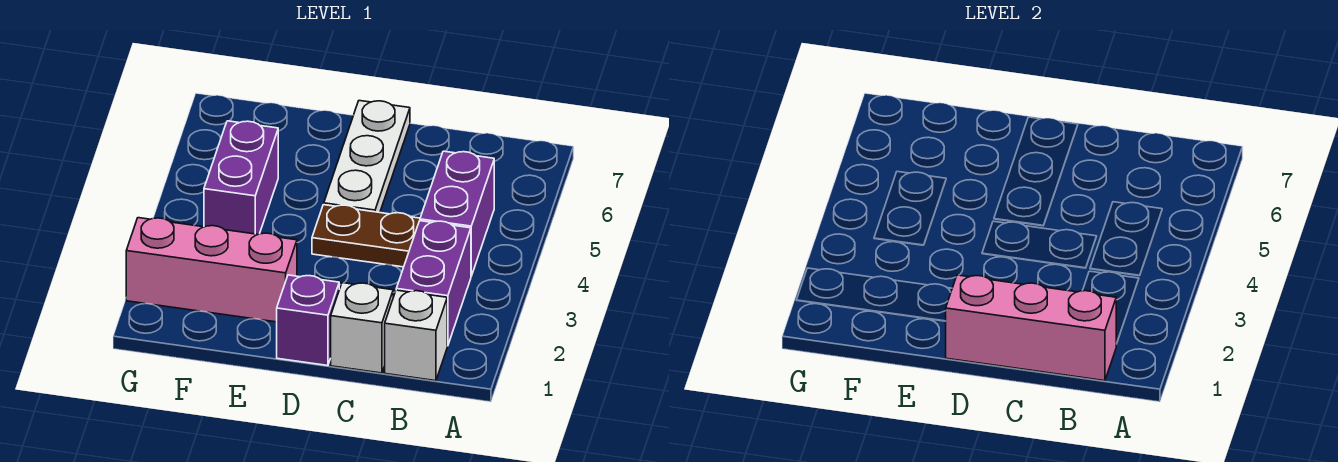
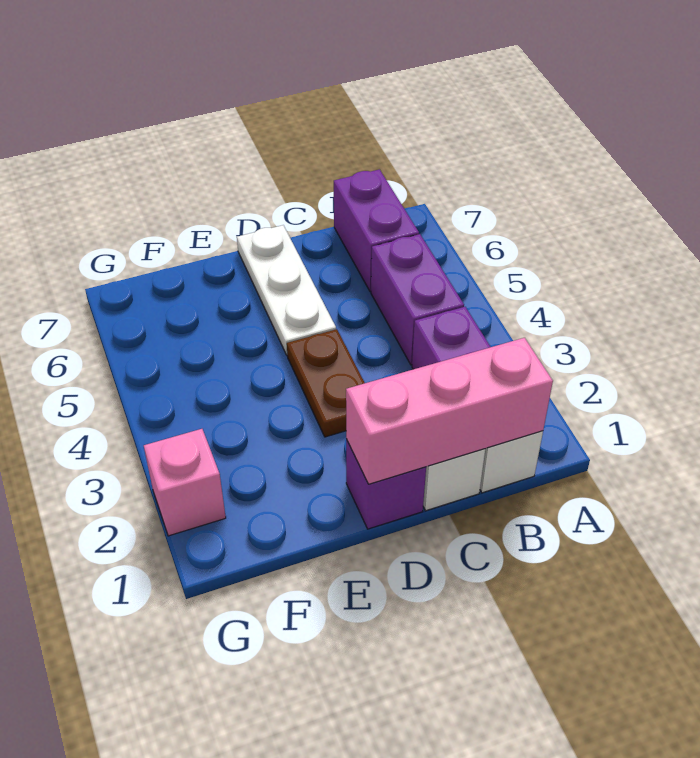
brown 1x2 plate [312,205,420,267] -> brown 1x2 plate turned to [287,329,365,437]
pink 1x3 brick [126,218,297,322] -> pink 1x1 brick [144,429,226,536]
purple 1x2 brick [204,121,278,234] -> purple 1x2 brick moved to [334,169,419,292]

